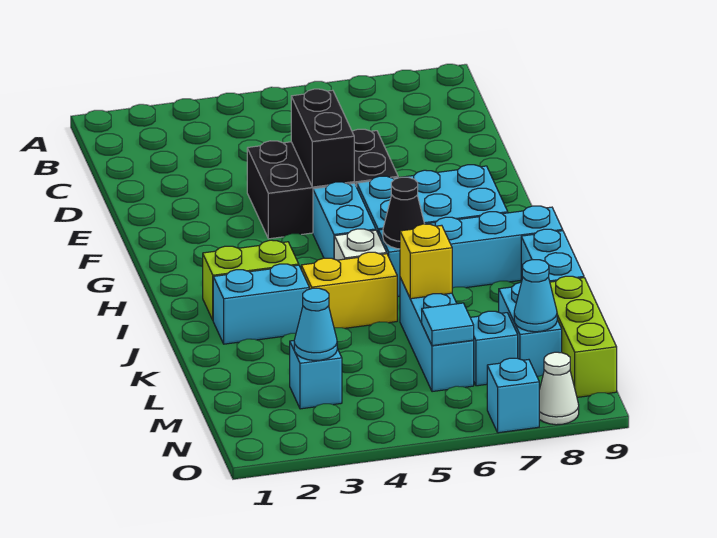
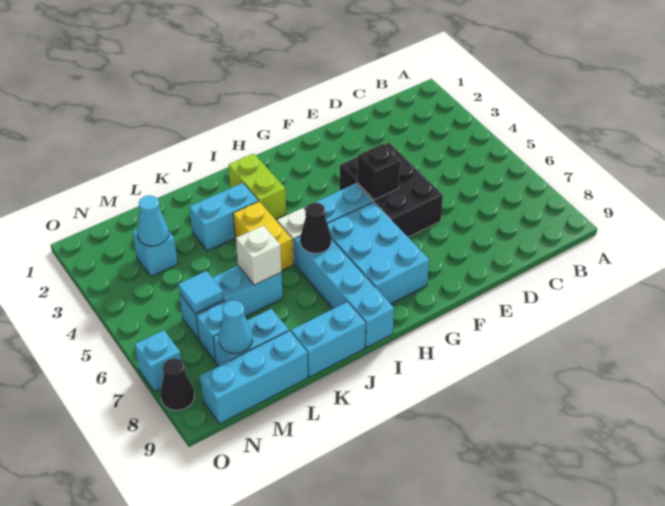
black 1x2 brick [291,89,354,187] -> black 1x1 brick [357,144,400,200]
cyan 1x2 brick [213,264,309,344] -> cyan 1x2 brick turned to [189,183,258,251]
yellow 1x1 brick [400,224,452,299] -> white 1x1 brick [236,225,282,285]
lime 1x3 brick [550,276,617,397] -> cyan 1x3 brick [200,331,308,424]
white 1x1 cone [539,352,579,425] -> black 1x1 cone [161,358,194,410]

